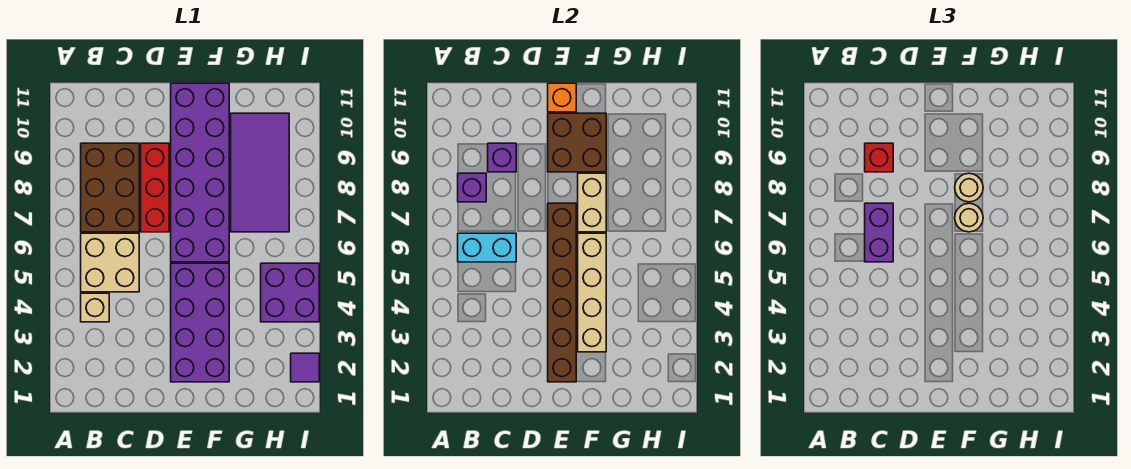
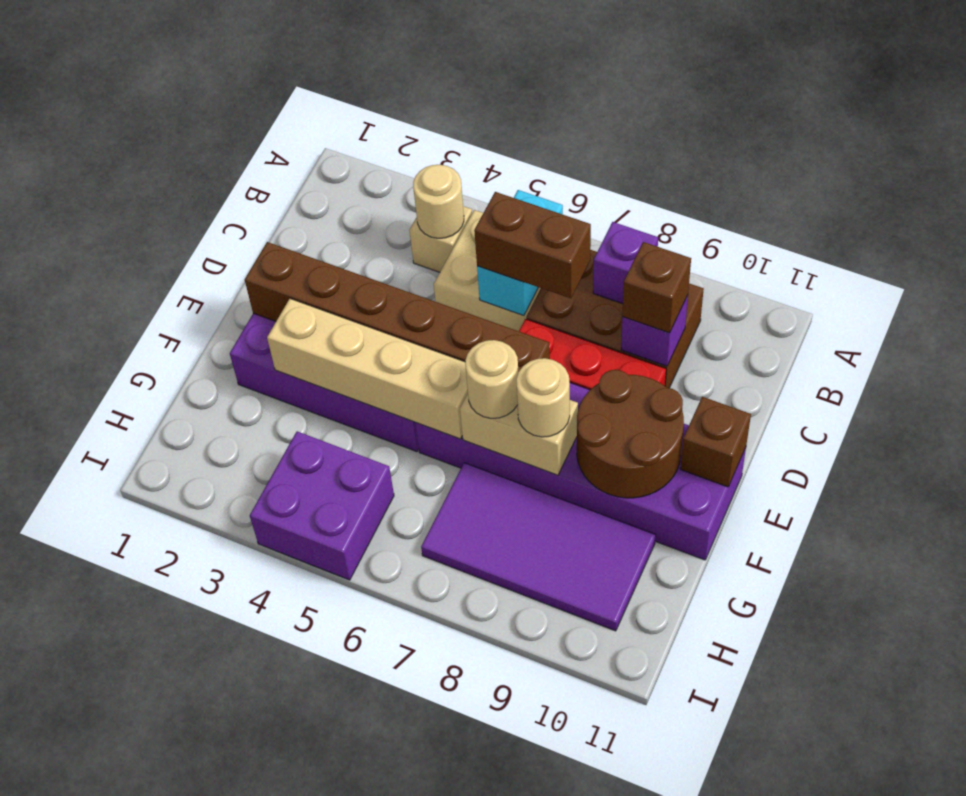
none -> tan 1x1 round brick [413,165,464,238]
purple 1x2 brick [865,203,893,262] -> brown 1x2 brick [474,192,591,298]
red 1x1 brick [865,143,893,172] -> brown 1x1 brick [622,242,691,333]
brown 2x2 brick [548,113,606,172] -> brown 2x2 round brick [577,370,684,498]
orange 1x1 brick [548,83,576,112] -> brown 1x1 brick [680,397,751,487]
purple 1x1 tile [291,353,319,382] -> none

